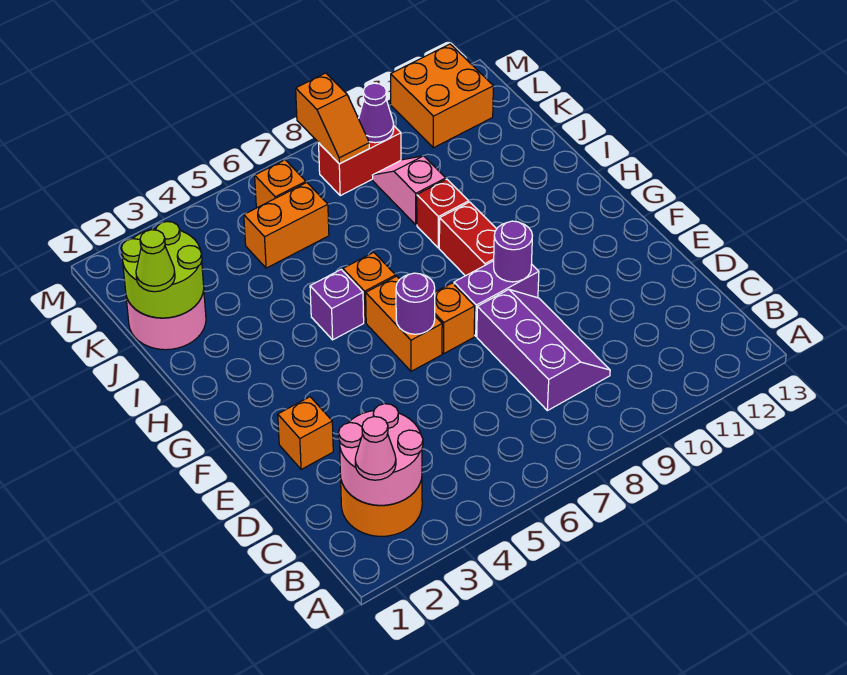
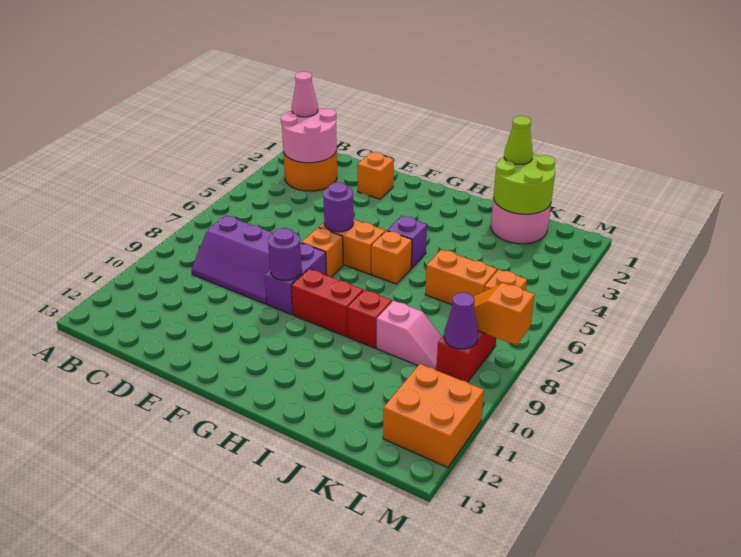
orange 1x2 brick [244,183,329,268] -> orange 1x2 brick turned to [425,249,497,305]

